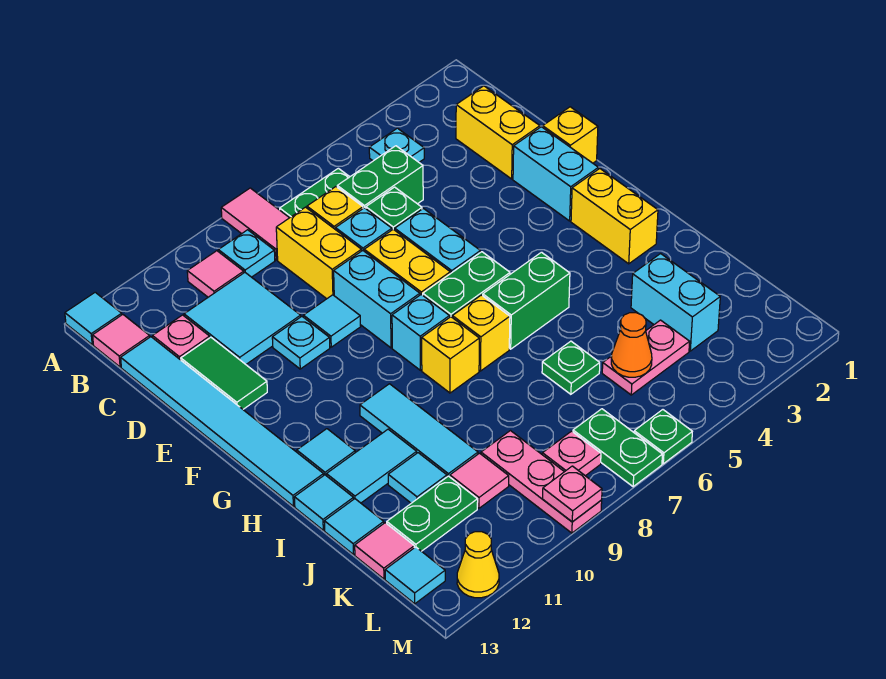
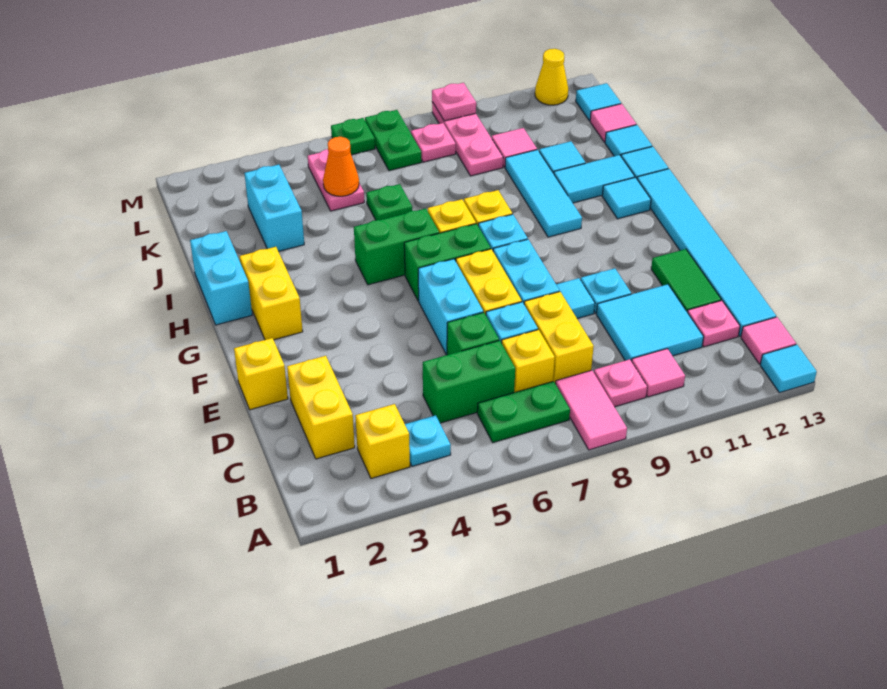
none -> yellow 1x1 brick [355,404,410,478]
cyan 1x1 plate [218,230,275,277] -> pink 1x1 plate [594,359,647,407]
cyan 1x2 brick [513,127,598,221] -> cyan 1x2 brick moved to [190,231,252,325]
pink 1x2 plate [602,320,690,395] -> pink 1x2 plate turned to [308,149,364,211]
green 1x2 plate [387,476,478,551] -> none

